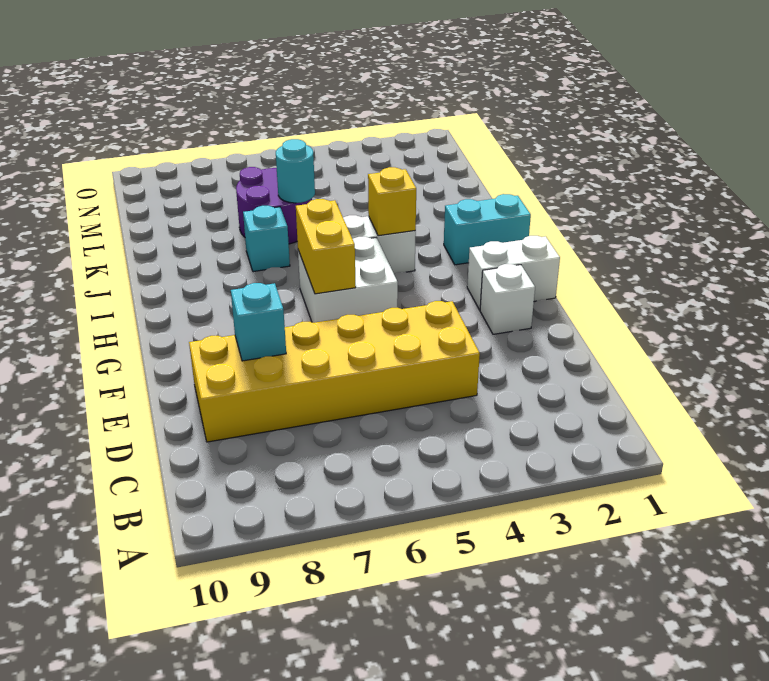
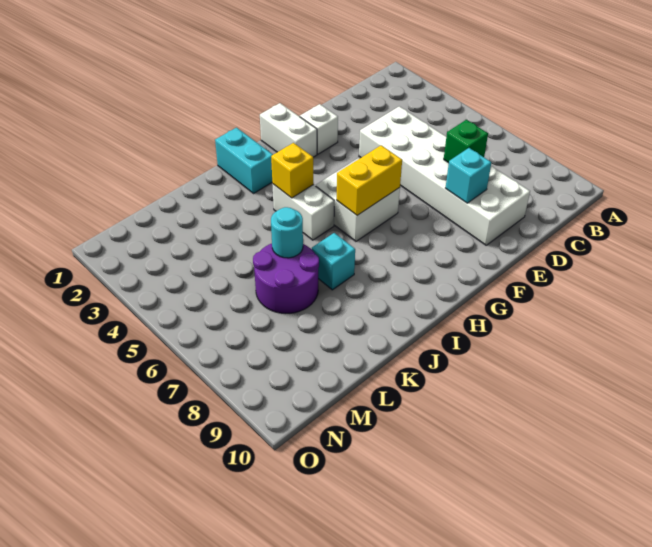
yellow 2x6 brick [189,301,480,442] -> white 2x6 brick [359,106,530,245]
none -> green 1x1 brick [444,120,488,163]

